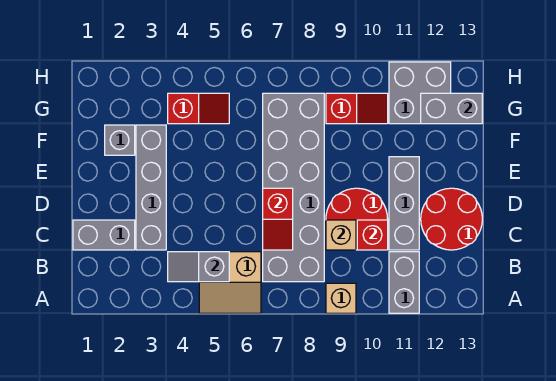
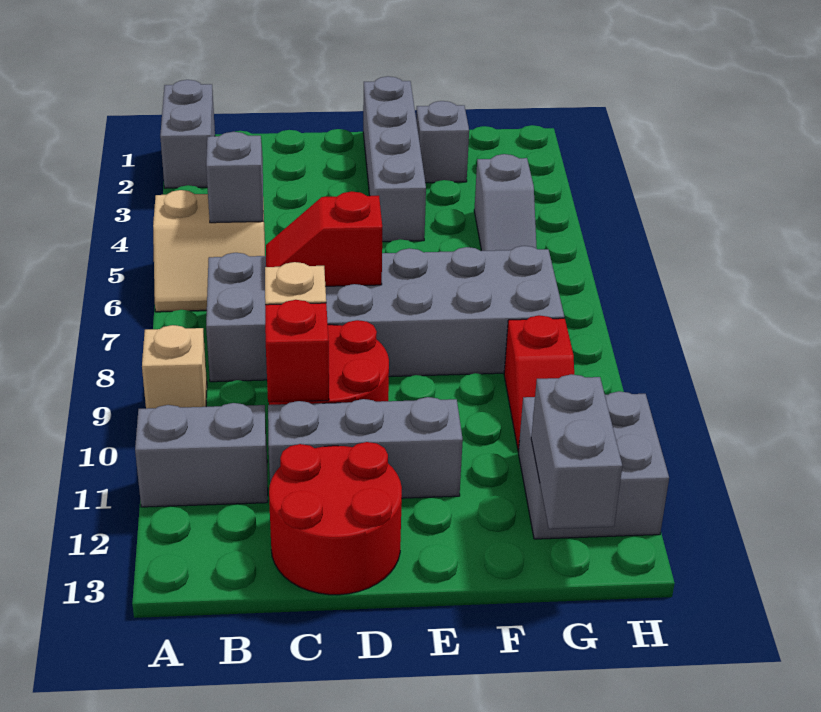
tan 2x2 slope [199,252,261,313] -> tan 2x2 slope turned to [153,190,265,312]
grey 1x2 brick [73,220,135,250] -> grey 1x2 brick moved to [160,80,215,188]
grey 1x4 brick [136,125,166,250] -> grey 1x4 brick turned to [363,76,426,242]
red 1x2 slope [168,93,229,124] -> grey 1x2 slope [474,154,537,251]

